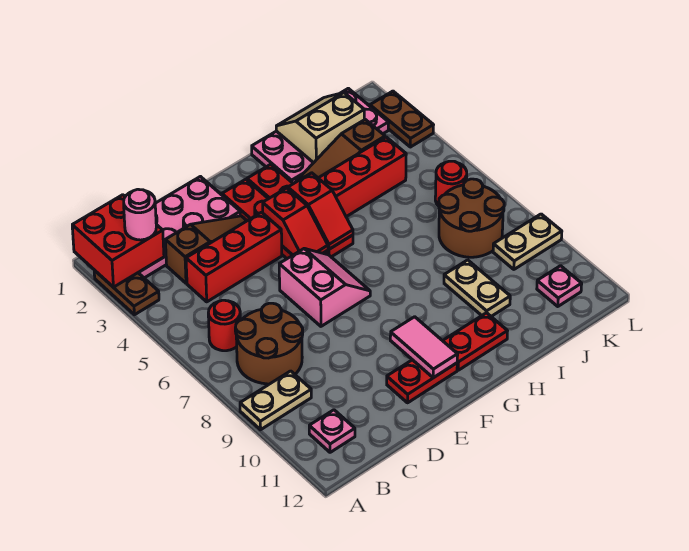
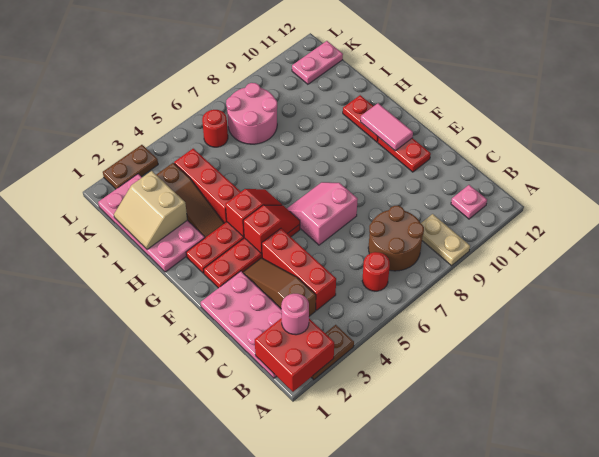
pink 1x2 tile [390,317,458,378] -> pink 1x2 tile turned to [360,103,413,151]
tan 1x2 plate [444,260,510,316] -> none
brown 2x2 round brick [439,179,504,257] -> pink 2x2 round brick [226,83,277,144]
tan 1x2 plate [493,214,562,269] -> none
pink 1x1 plate [537,266,582,307] -> pink 1x2 plate [292,41,343,84]

